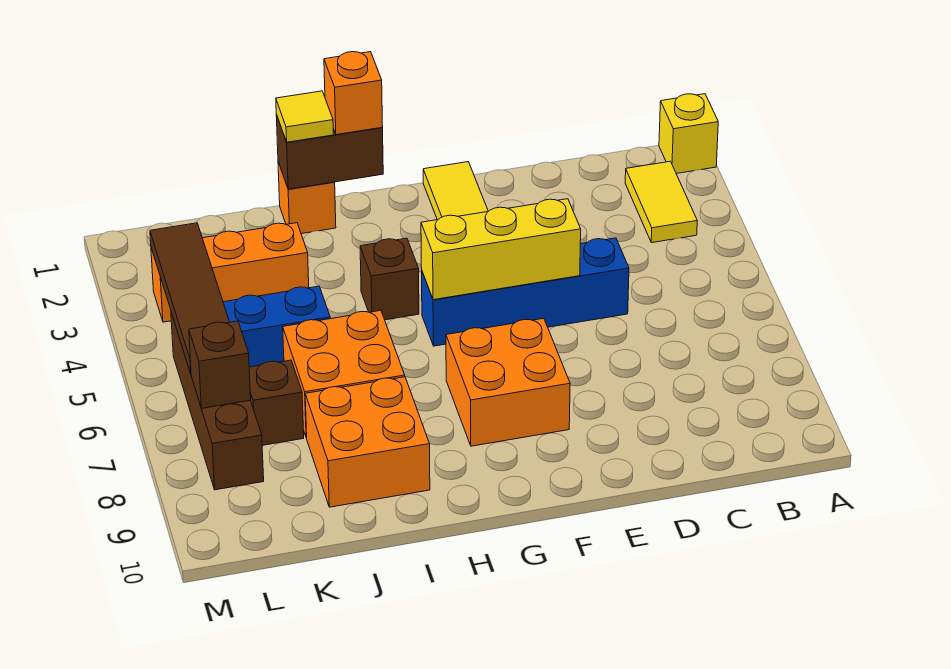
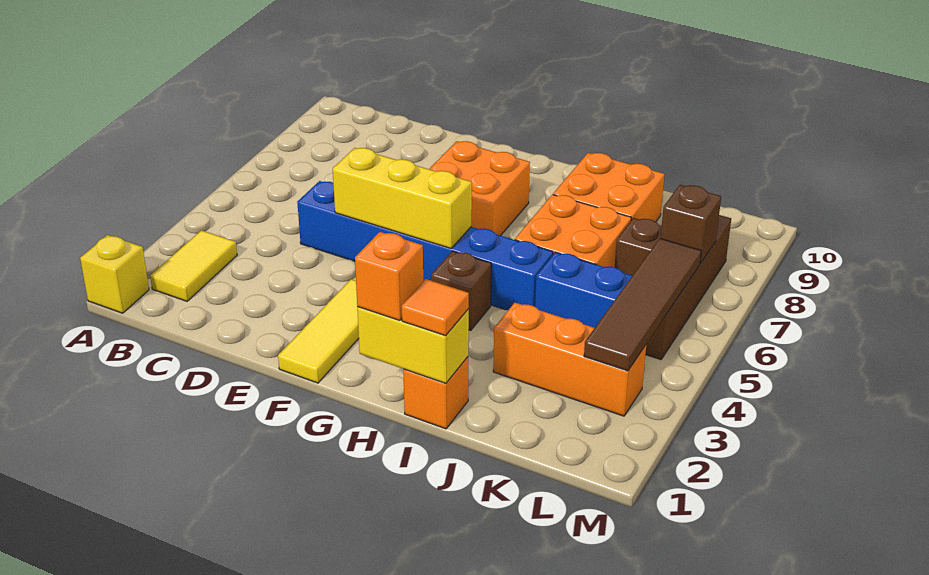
blue 1x4 brick [422,238,629,346] -> blue 1x6 brick [297,181,553,310]
brown 1x2 brick [276,115,383,189] -> yellow 1x2 brick [357,307,469,383]
yellow 1x1 tile [276,91,333,142] -> orange 1x1 tile [402,279,469,336]

